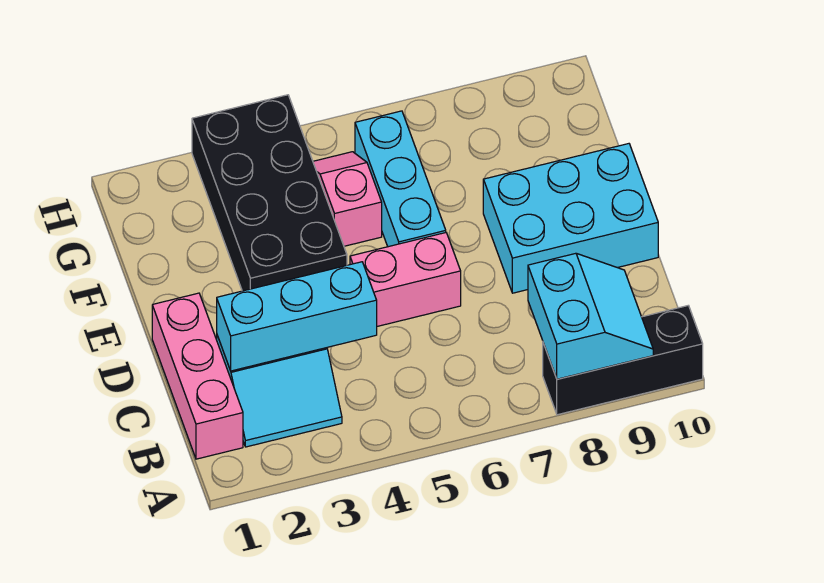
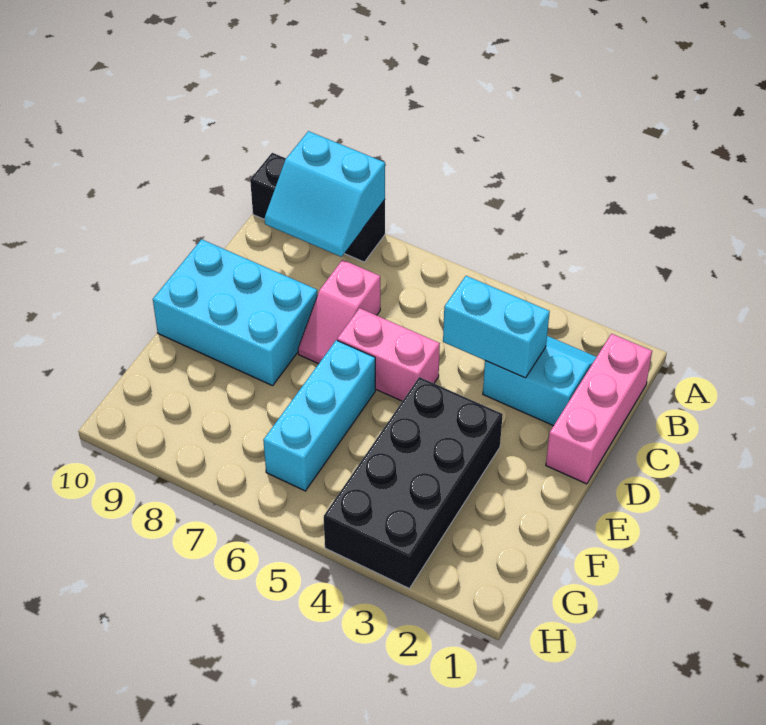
cyan 2x2 slope [528,253,653,379] -> cyan 2x2 slope turned to [265,131,385,257]
cyan 1x3 brick [217,262,377,371] -> cyan 1x2 brick [443,276,550,378]
pink 1x2 slope [313,152,382,246] -> pink 1x2 slope moved to [298,260,380,364]

